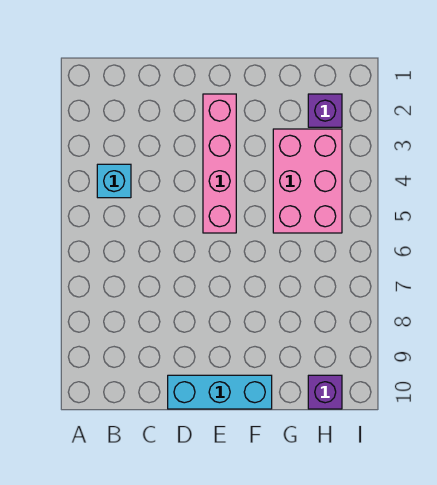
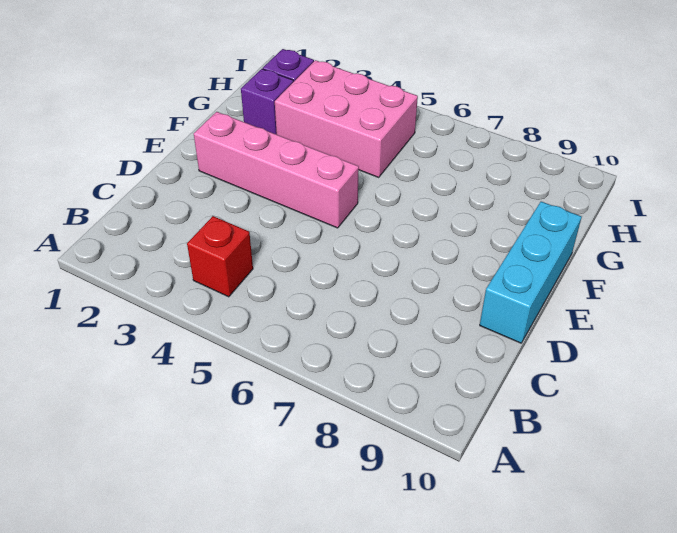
cyan 1x1 brick [97,164,131,198] -> red 1x1 brick [187,216,253,297]
purple 1x1 brick [308,375,342,409] -> purple 1x1 brick moved to [241,69,293,134]

